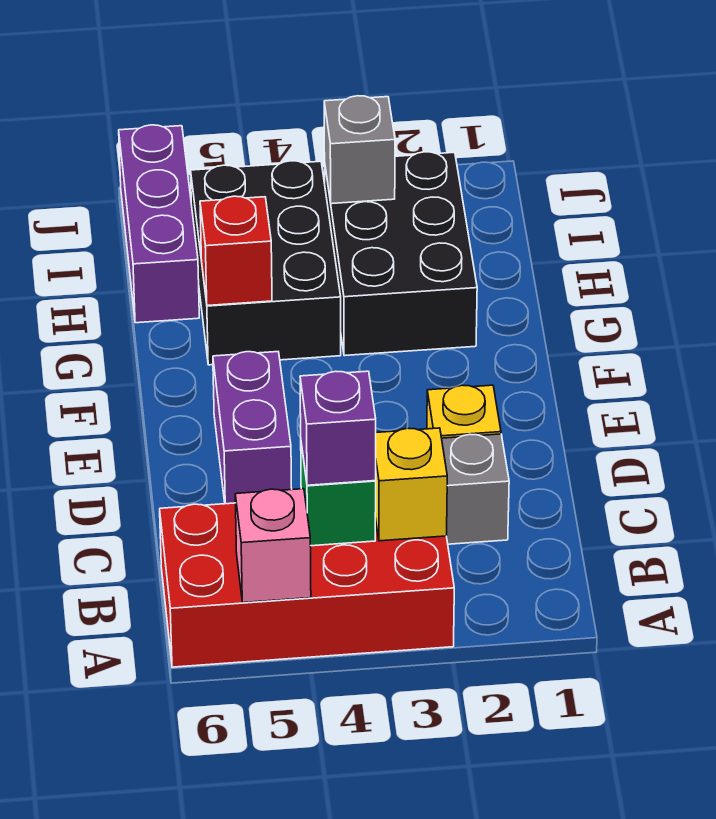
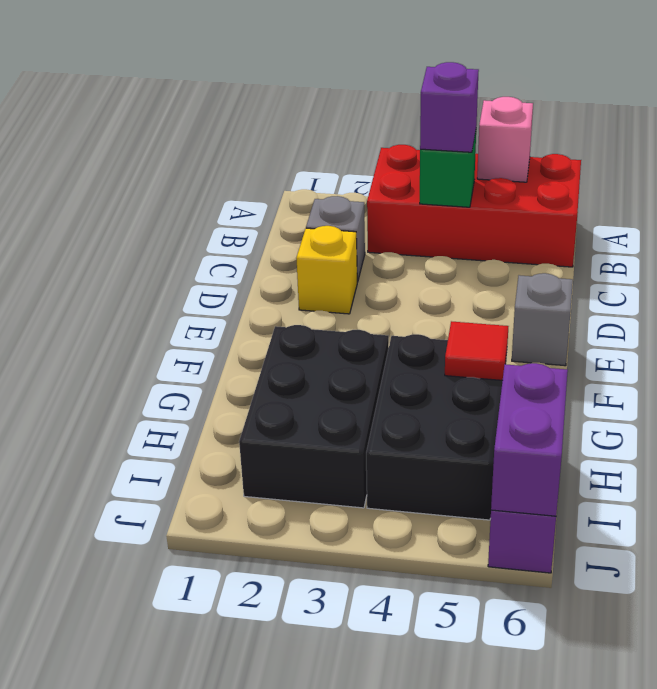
yellow 1x1 brick [375,428,447,541] -> none
purple 1x2 brick [213,352,292,504] -> purple 1x2 brick moved to [491,363,568,516]
red 1x1 brick [200,196,272,306] -> red 1x1 tile [445,321,508,380]
grey 1x1 brick [324,96,395,204] -> grey 1x1 brick moved to [512,273,573,366]

